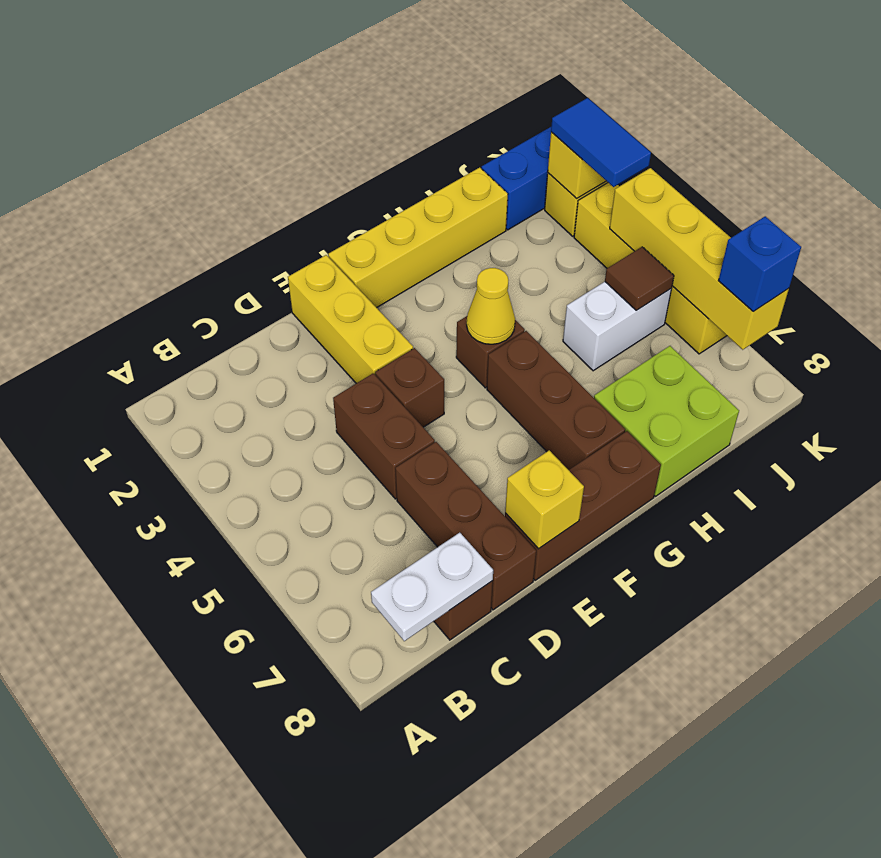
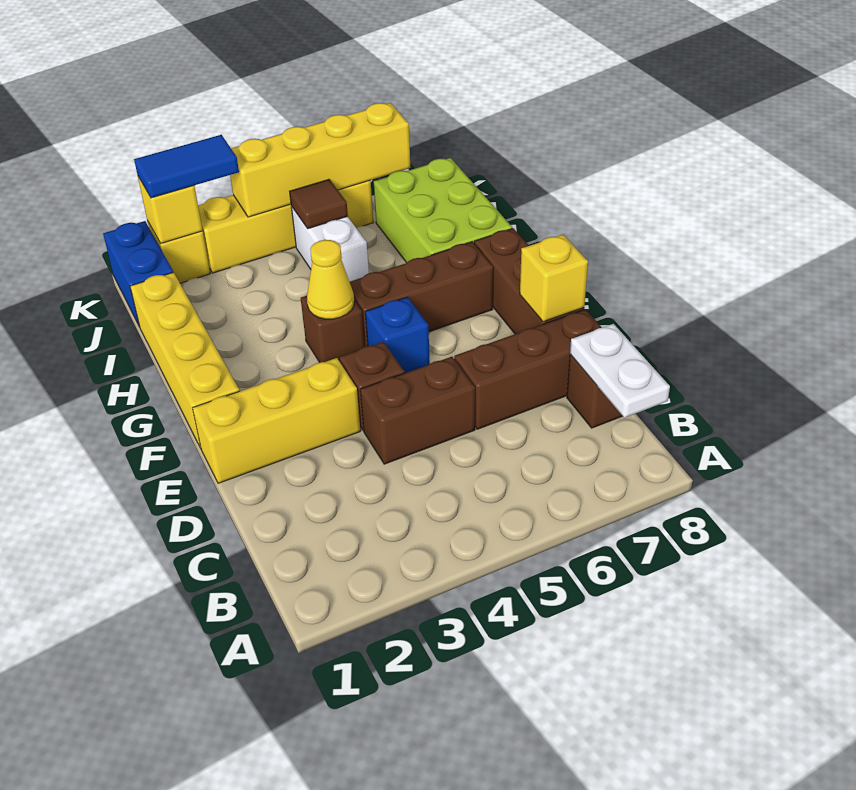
lime 2x2 brick [594,346,739,496] -> lime 2x3 brick [374,158,512,263]
blue 1x1 brick [718,216,801,312] -> blue 1x1 brick moved to [365,297,430,373]

